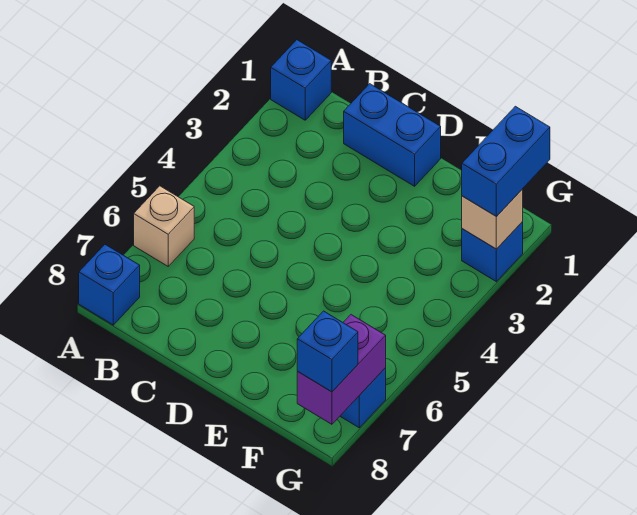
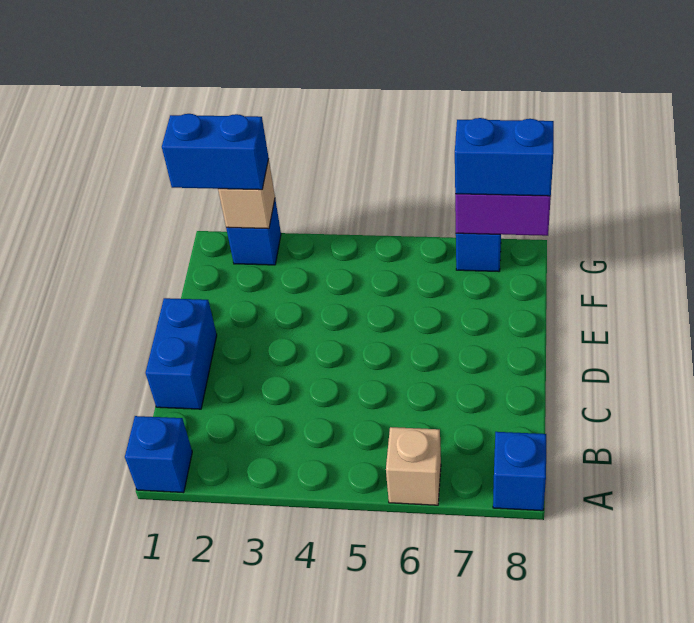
blue 1x1 brick [297,311,358,392] -> blue 1x2 brick [455,118,554,196]

